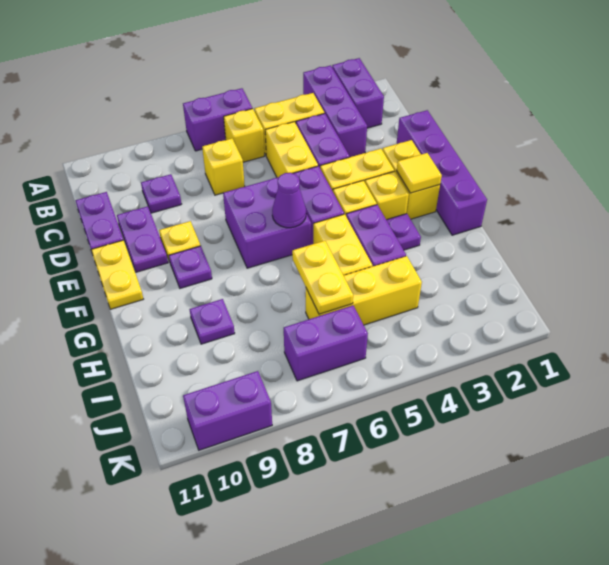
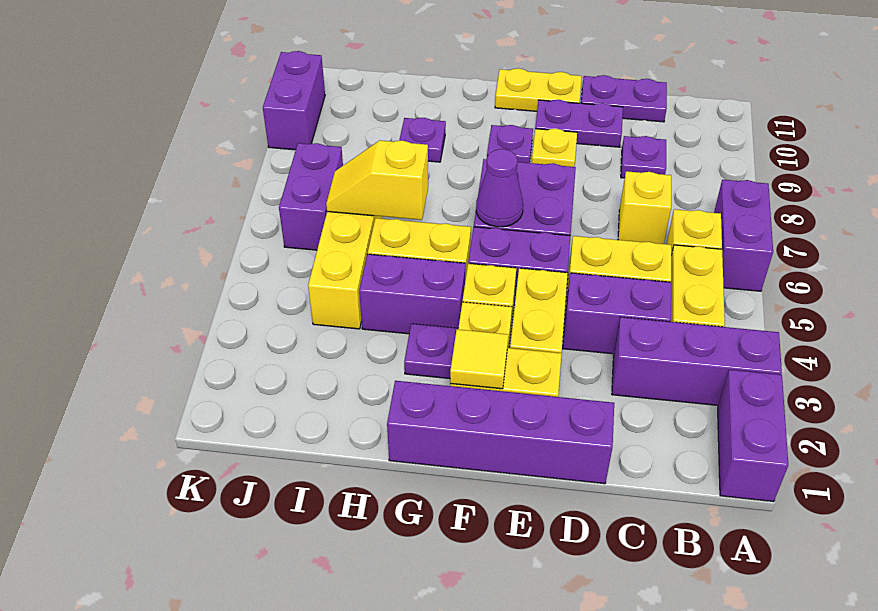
purple 1x2 brick [332,58,384,128] -> purple 1x2 brick turned to [718,370,788,502]
yellow 1x2 plate [292,241,353,314] -> yellow 1x2 slope [326,140,428,220]

